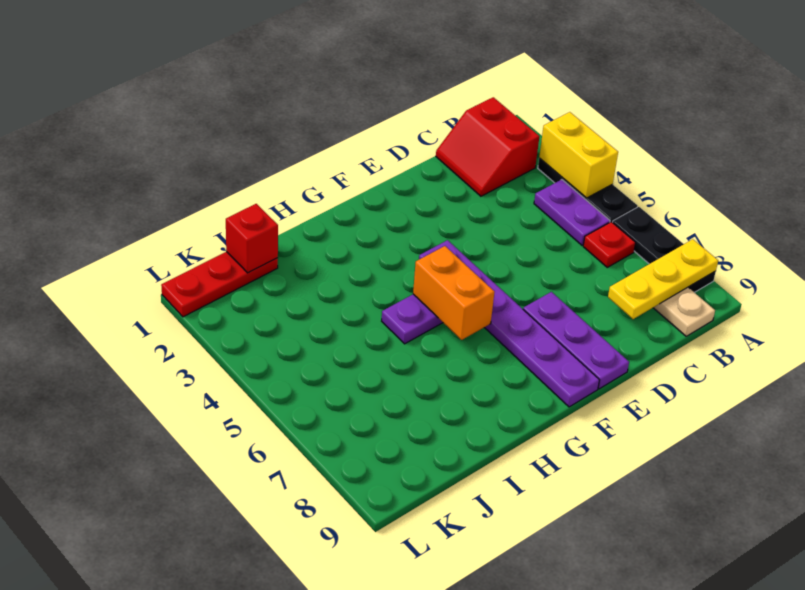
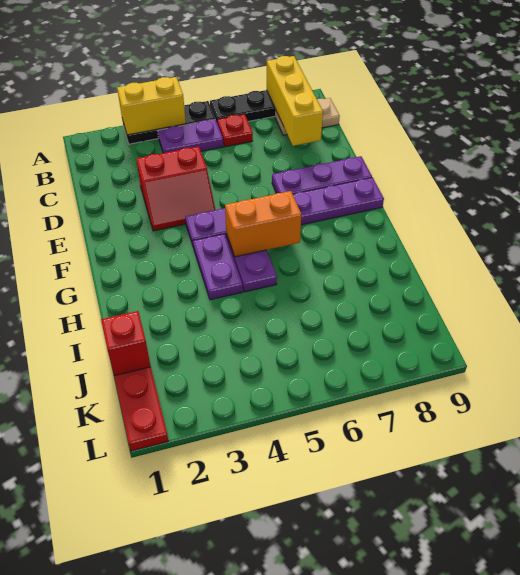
yellow 1x3 plate [608,239,718,319] -> yellow 1x3 brick [267,56,323,146]
red 2x2 slope [436,97,540,196] -> red 2x2 slope moved to [136,146,215,231]
none -> purple 1x2 plate [193,234,243,300]

